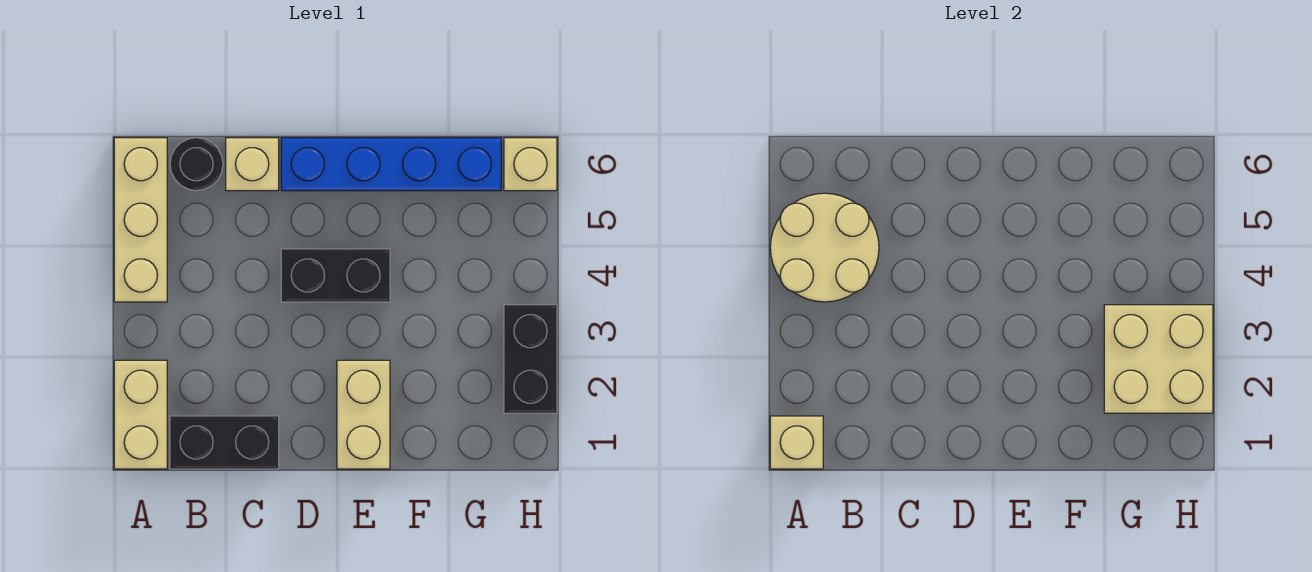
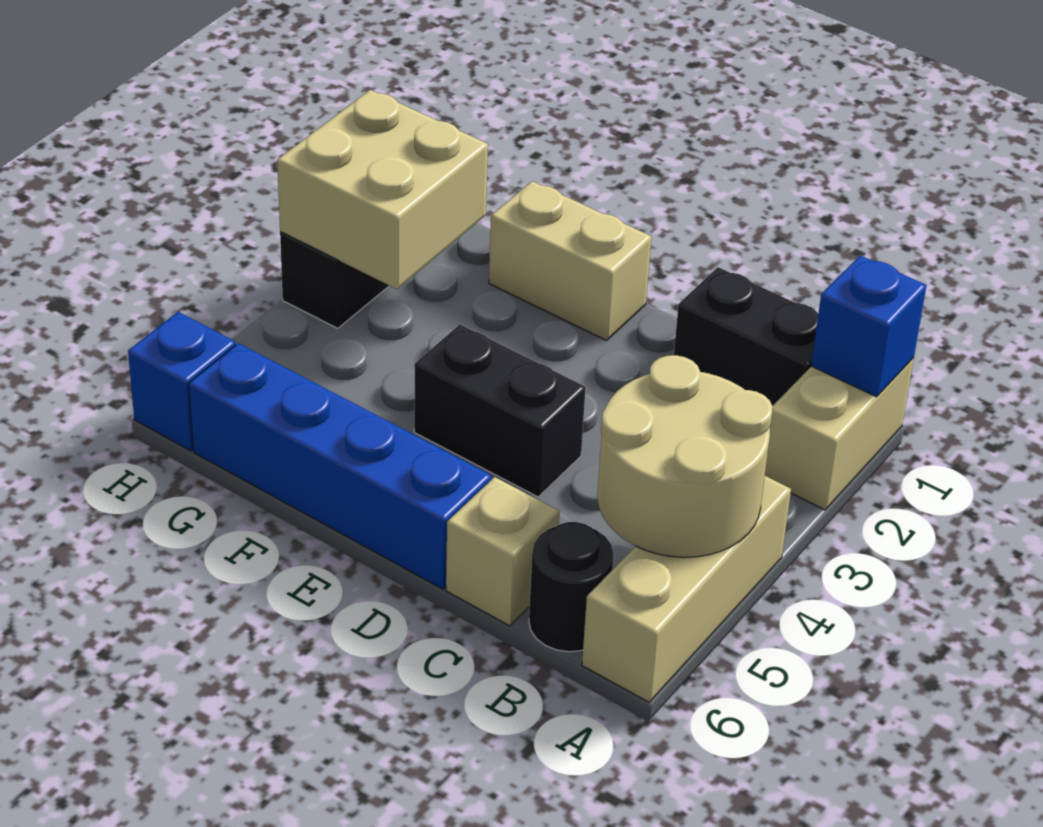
tan 1x1 brick [770,416,823,469] -> blue 1x1 brick [811,255,926,397]
tan 1x2 brick [337,360,390,469] -> tan 1x2 brick turned to [489,181,651,341]
tan 1x1 brick [504,138,557,191] -> blue 1x1 brick [128,312,235,451]

